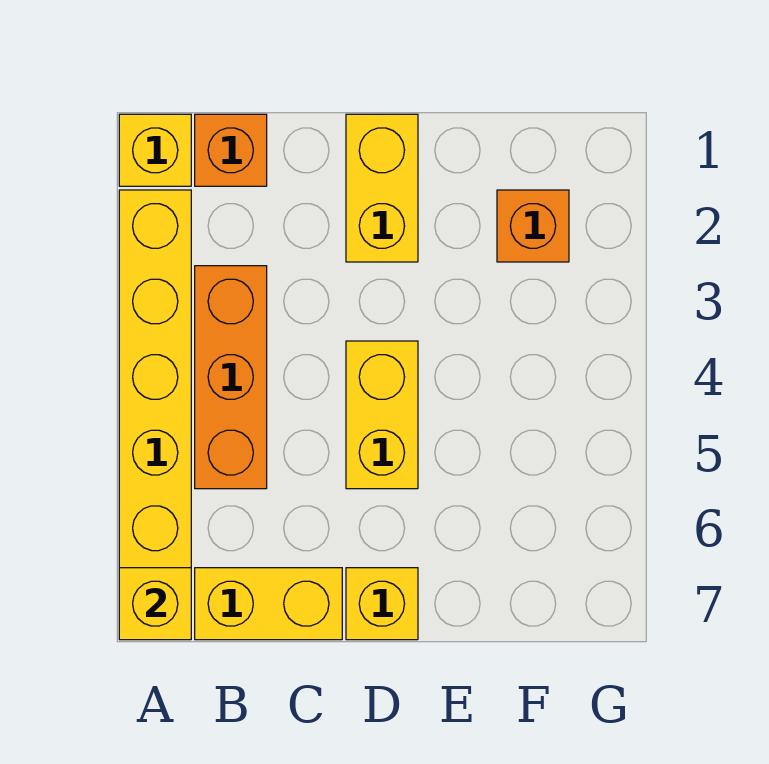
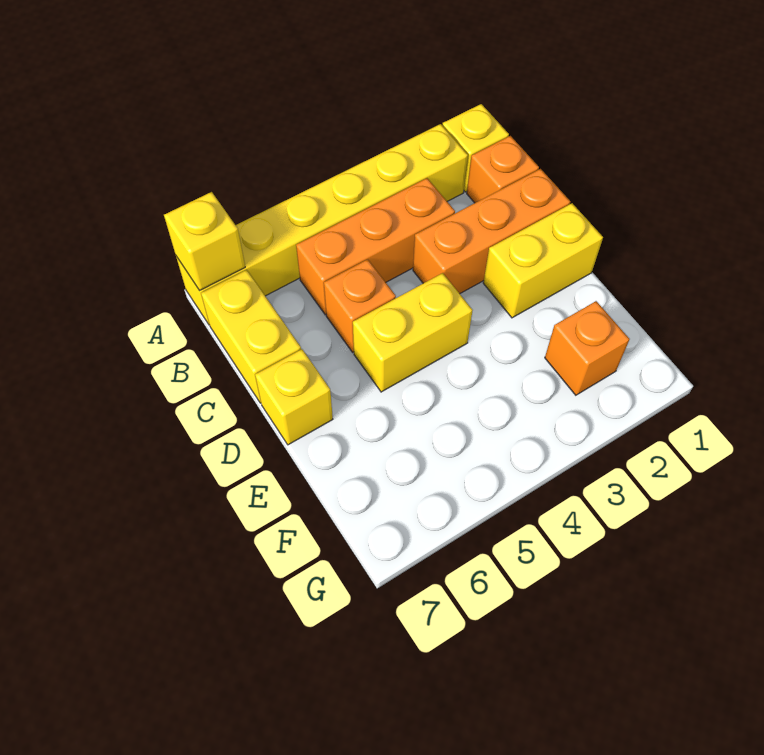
none -> orange 1x3 brick [413,169,570,294]
none -> orange 1x1 brick [324,259,396,352]

